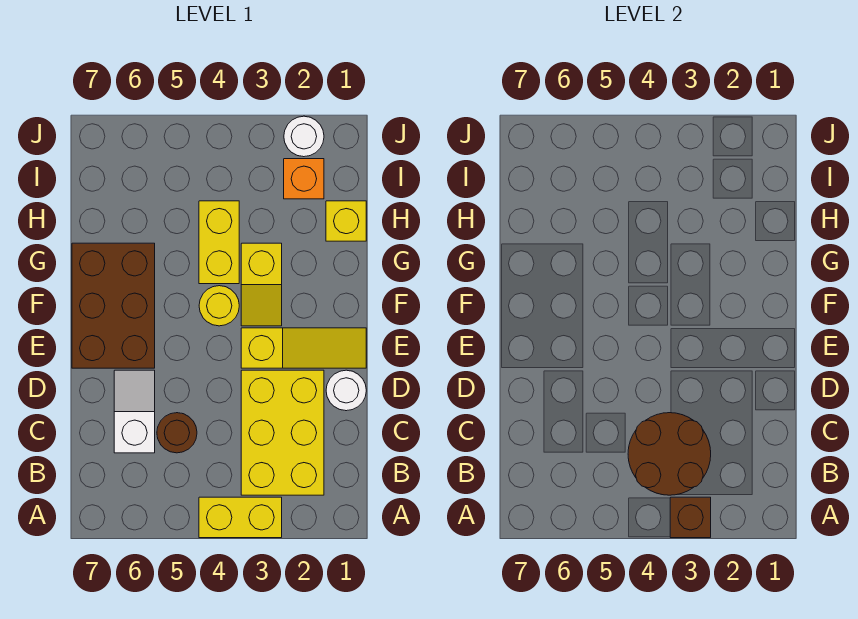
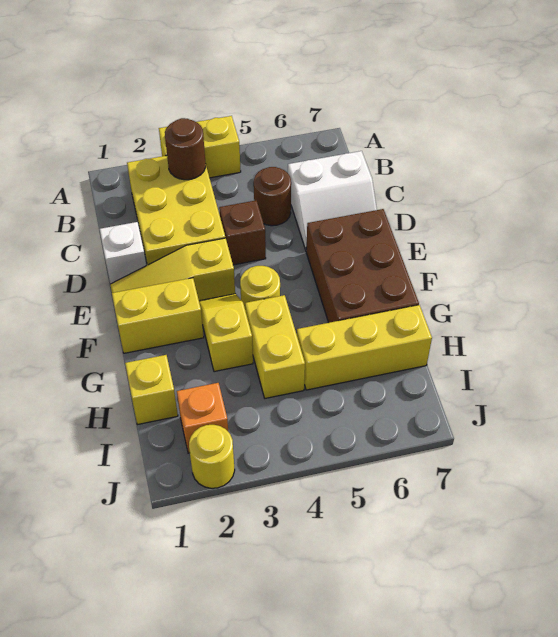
brown 1x1 brick [670,497,711,538] -> brown 1x1 brick moved to [219,200,266,265]
brown 2x2 round brick [628,413,711,495] -> brown 1x1 round brick [165,118,206,180]
white 1x2 slope [114,370,155,453] -> white 2x2 slope [288,151,377,250]
white 1x1 round brick [326,370,366,411] -> white 1x1 brick [100,222,146,284]
none -> yellow 1x2 brick [112,278,204,353]
none -> yellow 1x3 brick [297,305,432,390]
white 1x1 round brick [284,116,324,157] -> yellow 1x1 round brick [189,425,235,488]

